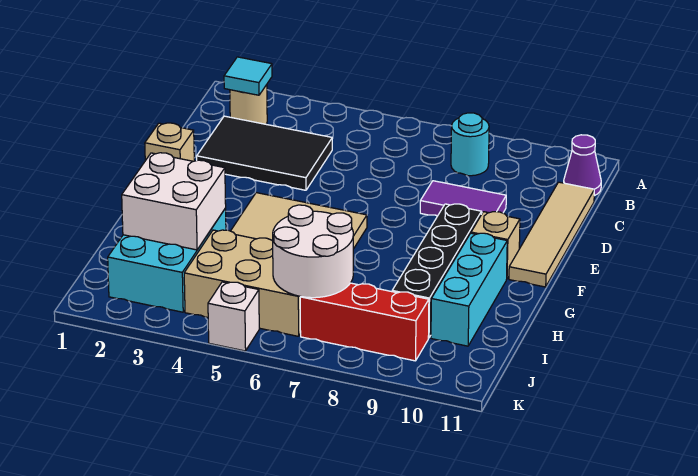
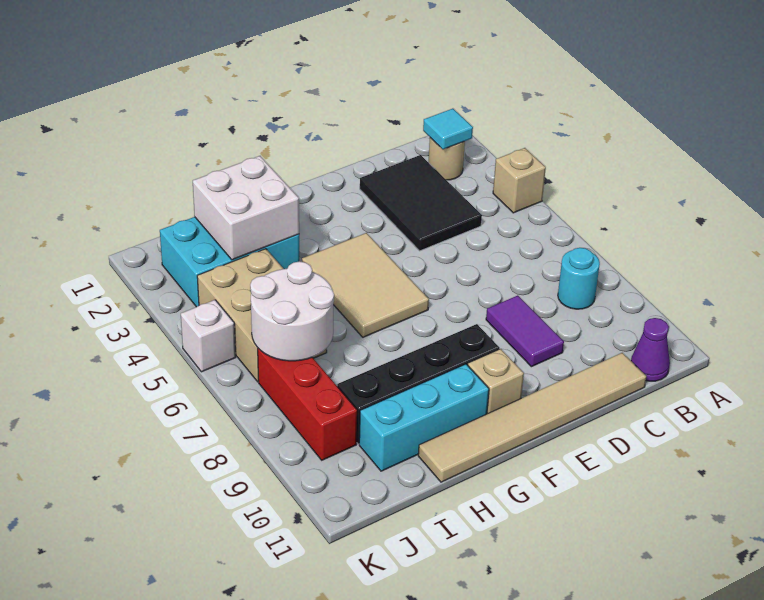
tan 1x4 tile [509,182,594,287] -> tan 1x6 tile [418,353,646,482]
tan 1x1 brick [145,123,194,161] -> tan 1x1 brick moved to [493,148,546,213]

